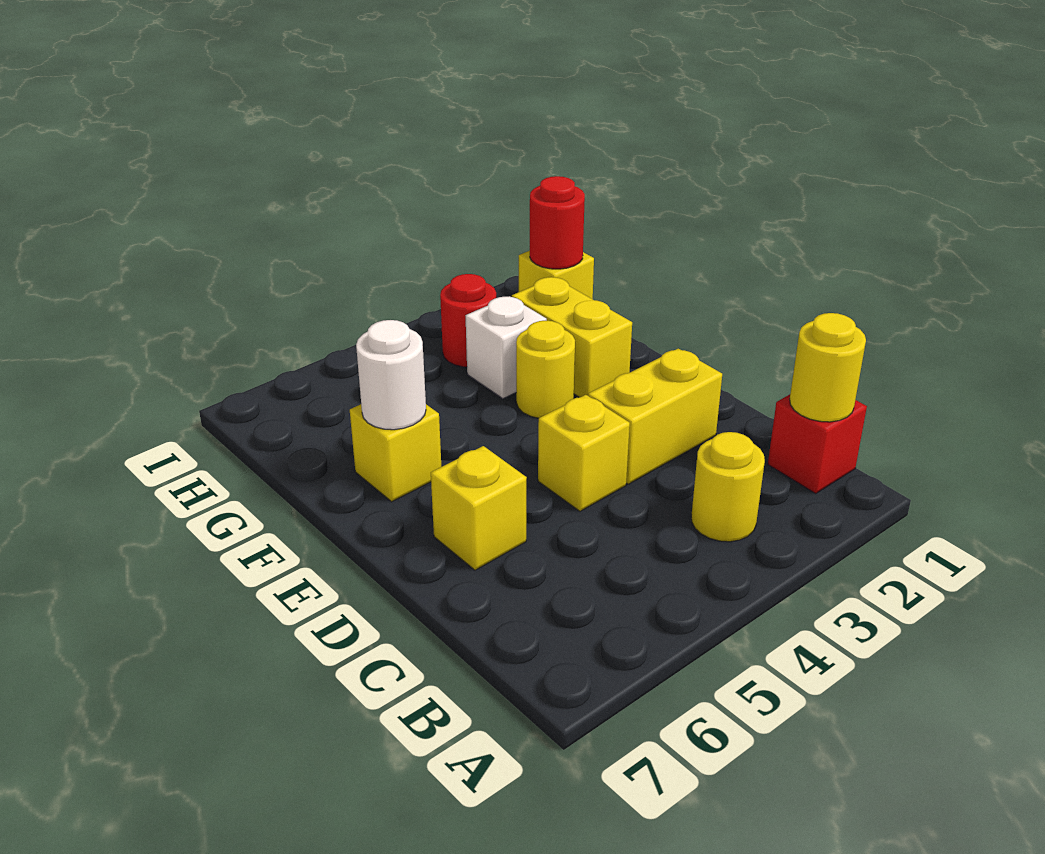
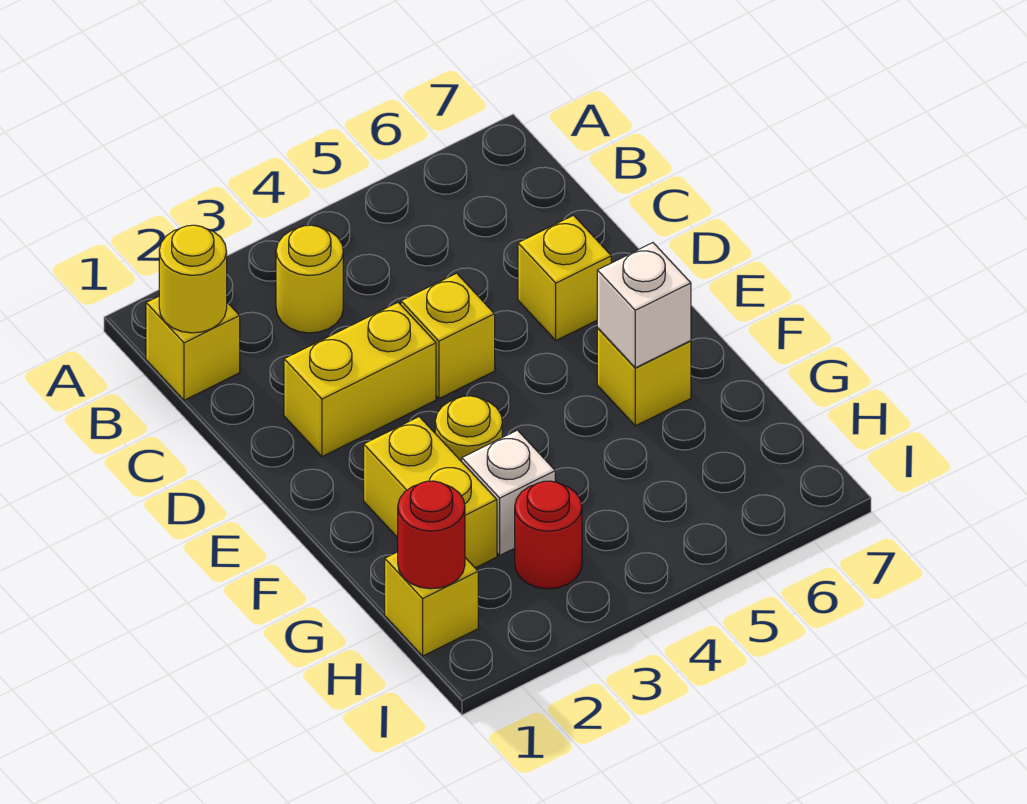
red 1x1 brick [768,395,867,494] -> yellow 1x1 brick [146,296,240,400]
white 1x1 round brick [356,320,426,430] -> white 1x1 brick [597,243,691,368]

